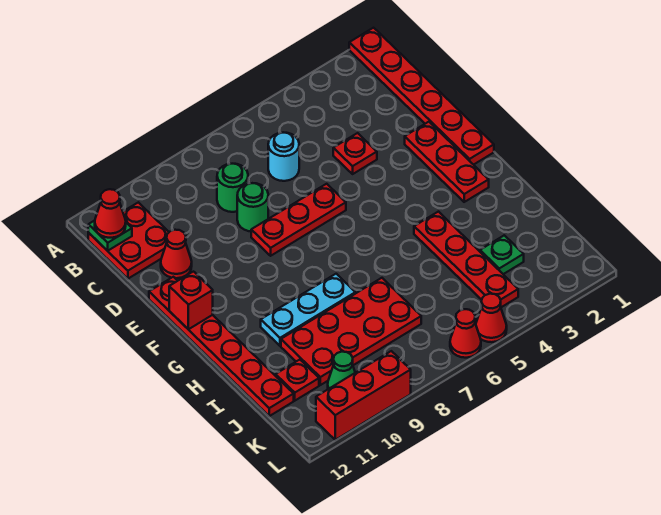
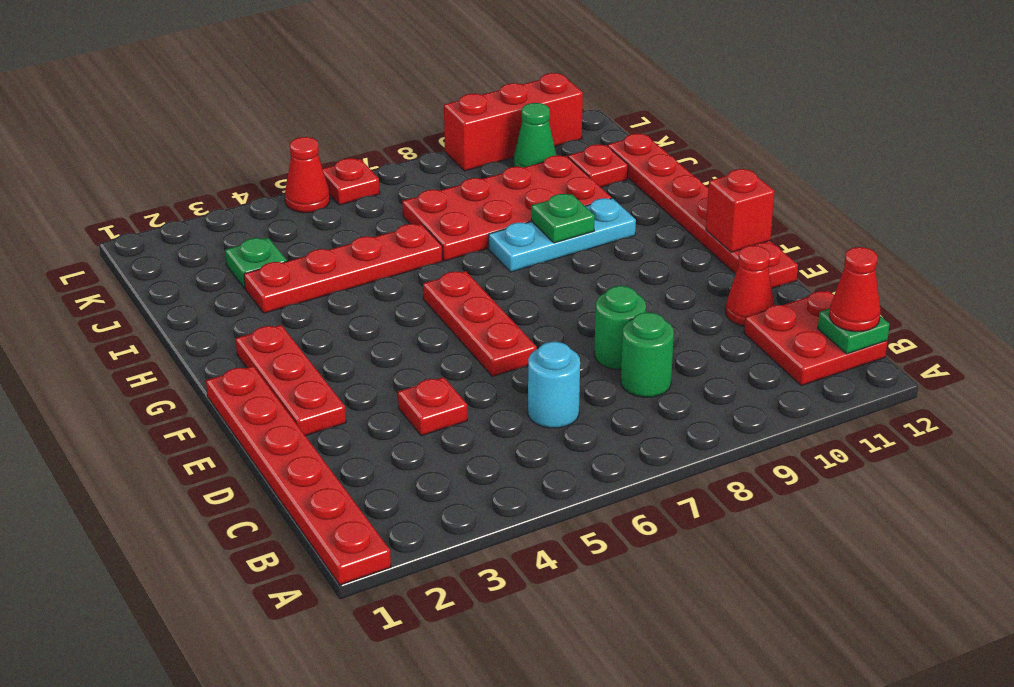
red 1x3 plate [251,184,346,256] -> red 1x3 plate turned to [423,271,537,377]
red 1x4 plate [414,212,518,307] -> red 1x4 plate turned to [244,224,442,313]
none -> green 1x1 plate [531,194,595,243]
red 1x1 cone [450,309,481,358] -> red 1x1 plate [323,158,380,205]

